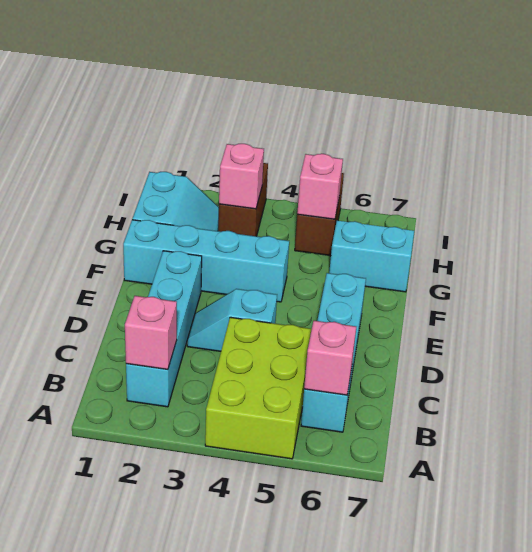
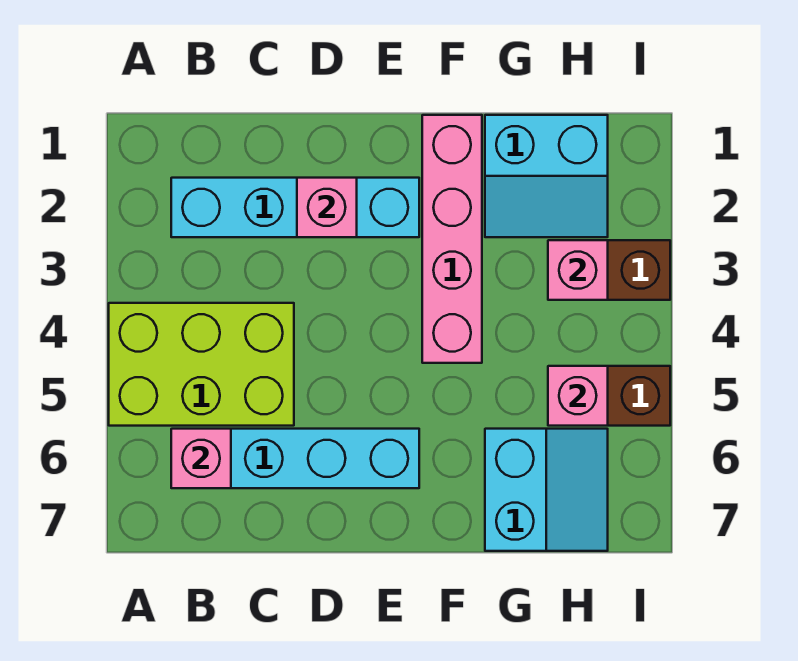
pink 1x1 brick [125,296,177,369] -> pink 1x1 brick moved to [297,178,357,237]
cyan 1x2 slope [187,289,277,351] -> none
cyan 1x4 brick [123,220,289,302] -> pink 1x4 brick [422,115,482,363]

